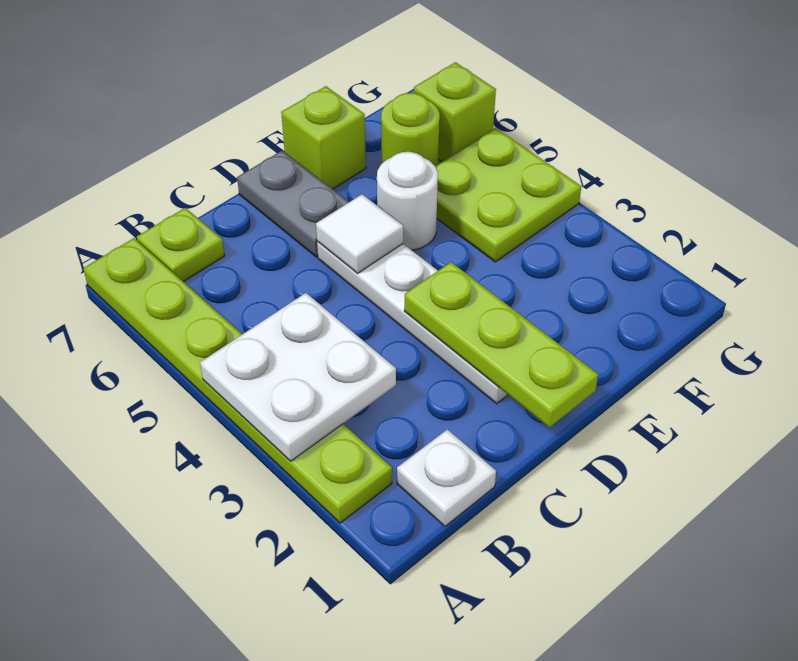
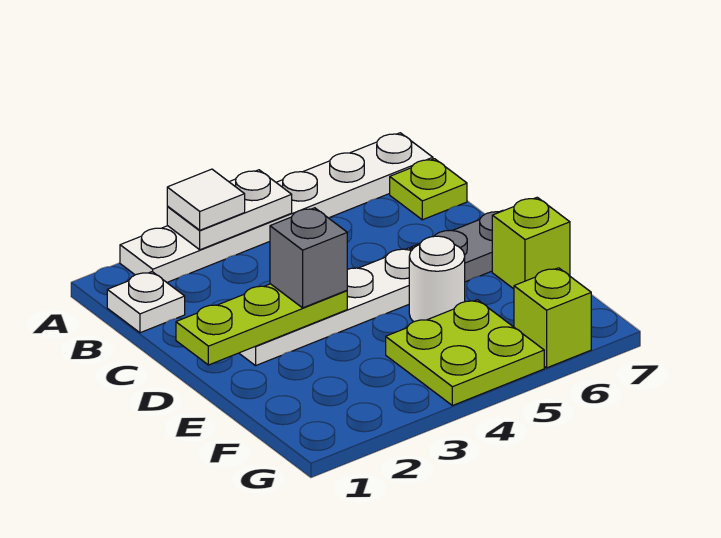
lime 1x6 plate [83,238,392,523] -> white 1x6 plate [120,133,433,282]
white 2x2 plate [200,293,396,461] -> white 1x2 plate [167,170,292,250]
none -> grey 1x1 brick [270,208,347,308]
white 1x1 tile [316,194,403,274] -> white 1x1 tile moved to [167,169,245,230]
lime 1x1 round brick [381,93,440,166] -> none

